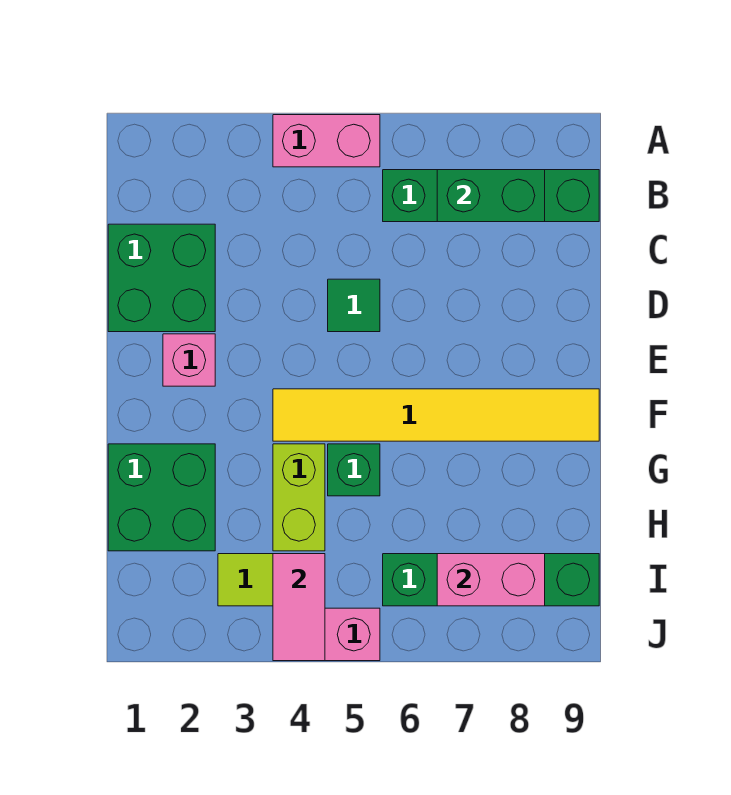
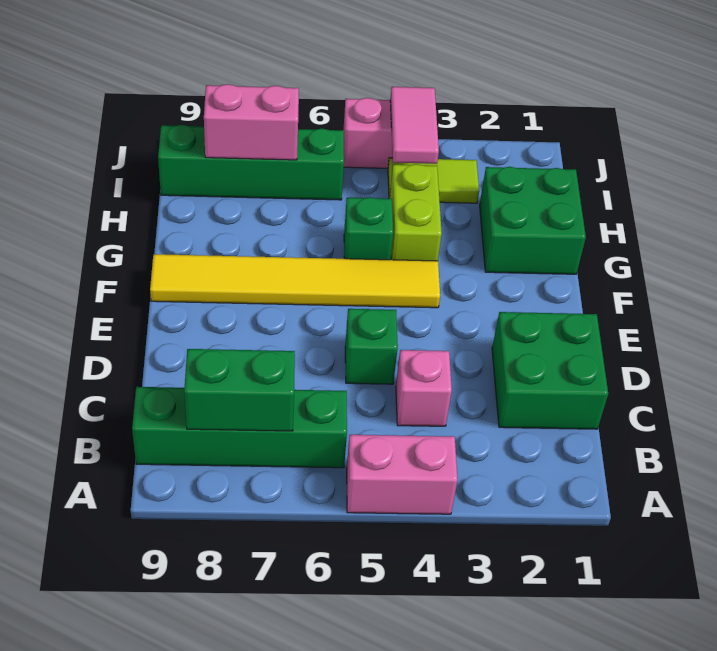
green 1x1 tile [328,279,380,332] -> green 1x1 brick [345,309,398,384]
pink 1x1 brick [163,334,215,386] -> pink 1x1 brick moved to [396,350,452,426]

